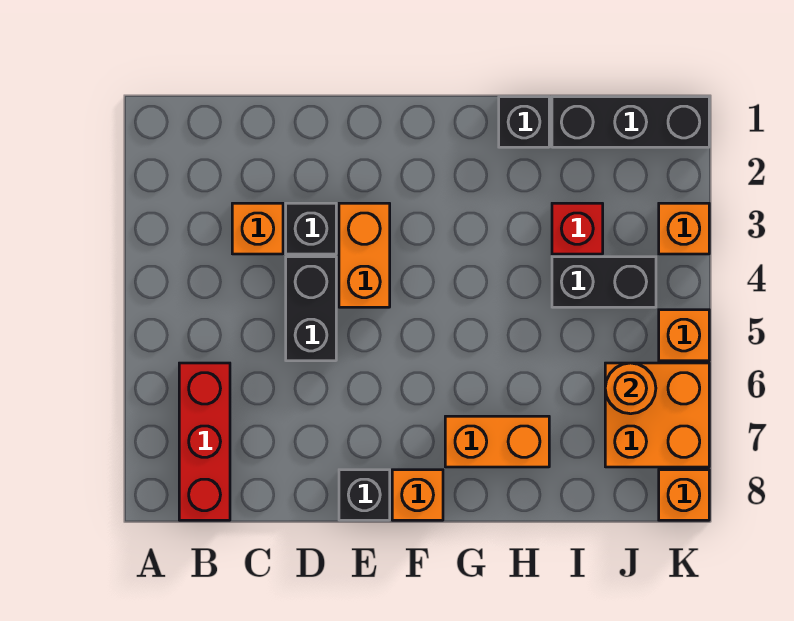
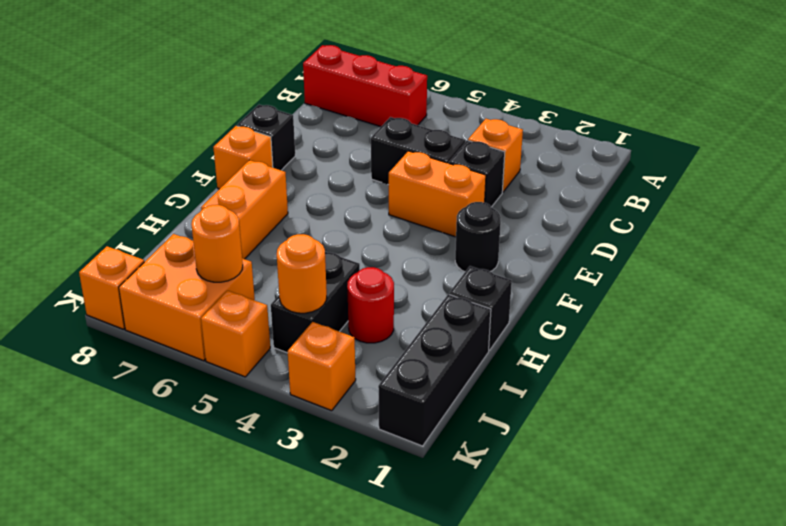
none -> black 1x1 round brick [455,202,501,272]
red 1x1 brick [552,203,603,254] -> red 1x1 round brick [347,267,394,343]
none -> orange 1x1 round brick [277,234,327,313]

